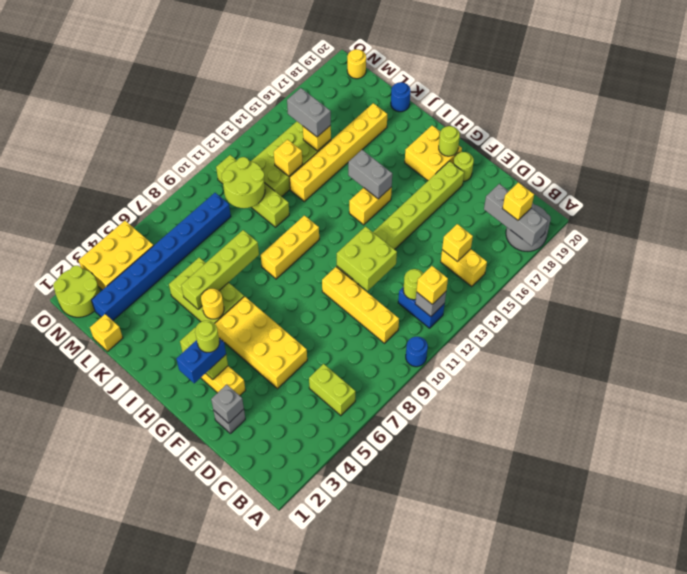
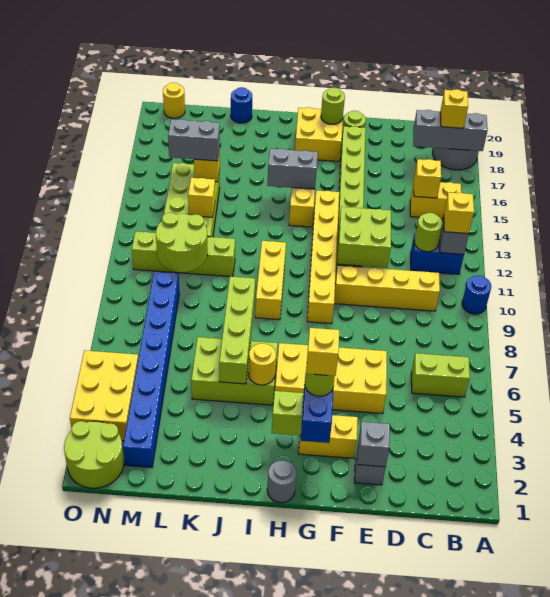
none -> grey 1x1 round brick [267,460,297,503]
yellow 1x6 brick [290,103,387,201] -> yellow 1x6 brick moved to [307,190,339,324]
yellow 1x1 brick [90,314,123,351] -> yellow 1x1 brick moved to [306,328,339,376]

